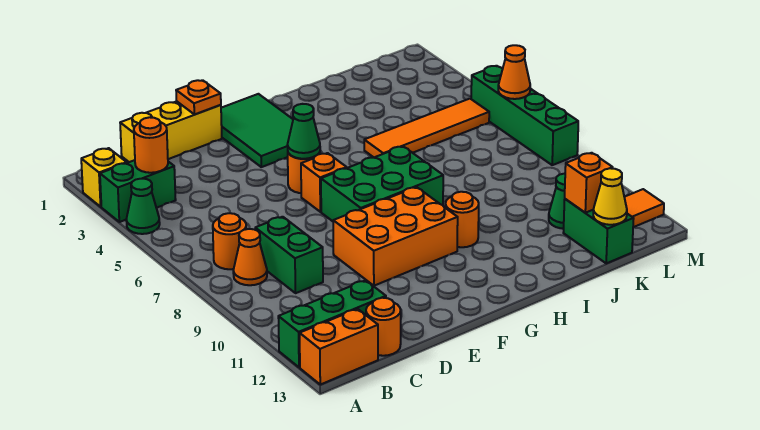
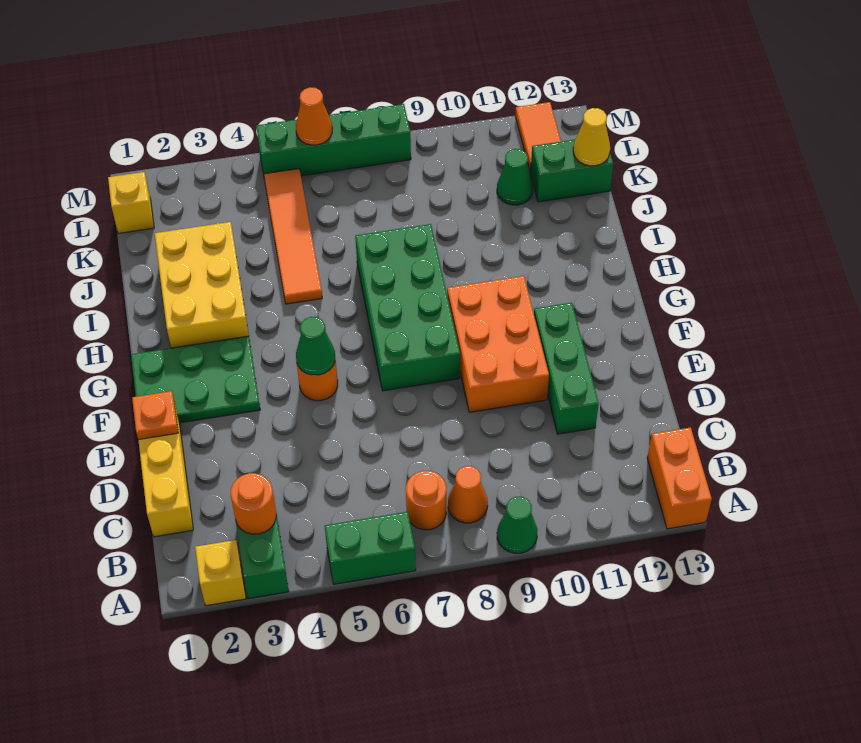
green 1x1 cone [126,179,160,234] -> green 1x1 cone moved to [497,497,537,553]
green 1x3 brick [278,280,386,367] -> green 1x3 brick moved to [534,303,599,434]
green 1x2 brick [255,217,323,293] -> green 1x2 brick moved to [325,512,416,584]
orange 1x1 round brick [366,298,401,356] -> none
green 2x3 tile [221,94,293,167] -> green 2x3 plate [131,336,260,423]
orange 1x1 brick [301,153,347,212] -> none
green 2x3 brick [321,146,443,221] -> green 2x4 brick [355,224,460,391]
none -> yellow 2x3 brick [155,222,249,348]
orange 1x1 round brick [445,192,479,247] -> none
orange 1x1 brick [565,153,613,213] -> none
none -> yellow 1x1 brick [108,172,154,234]

